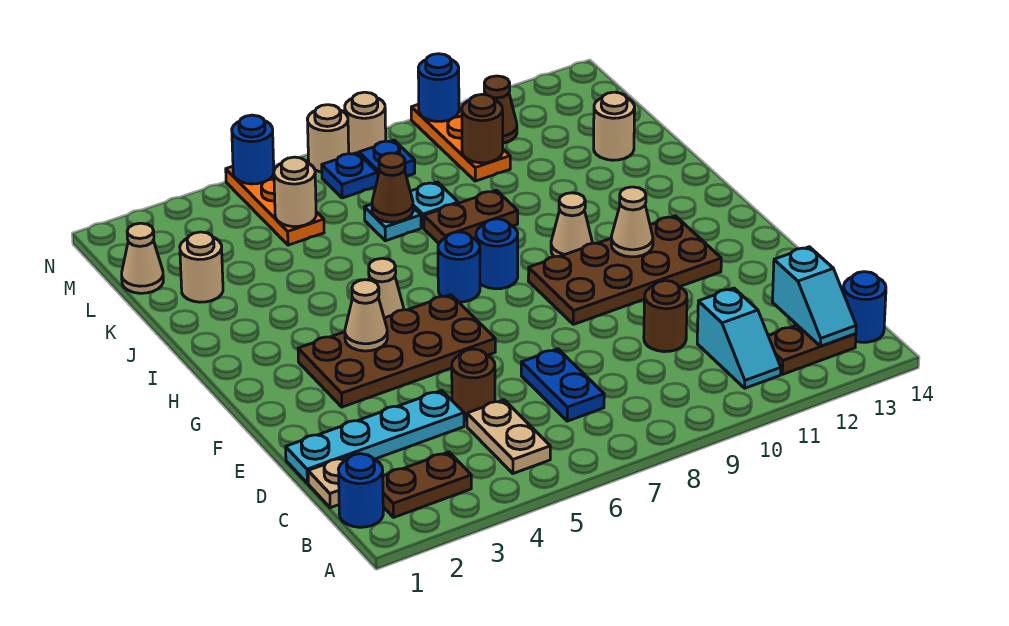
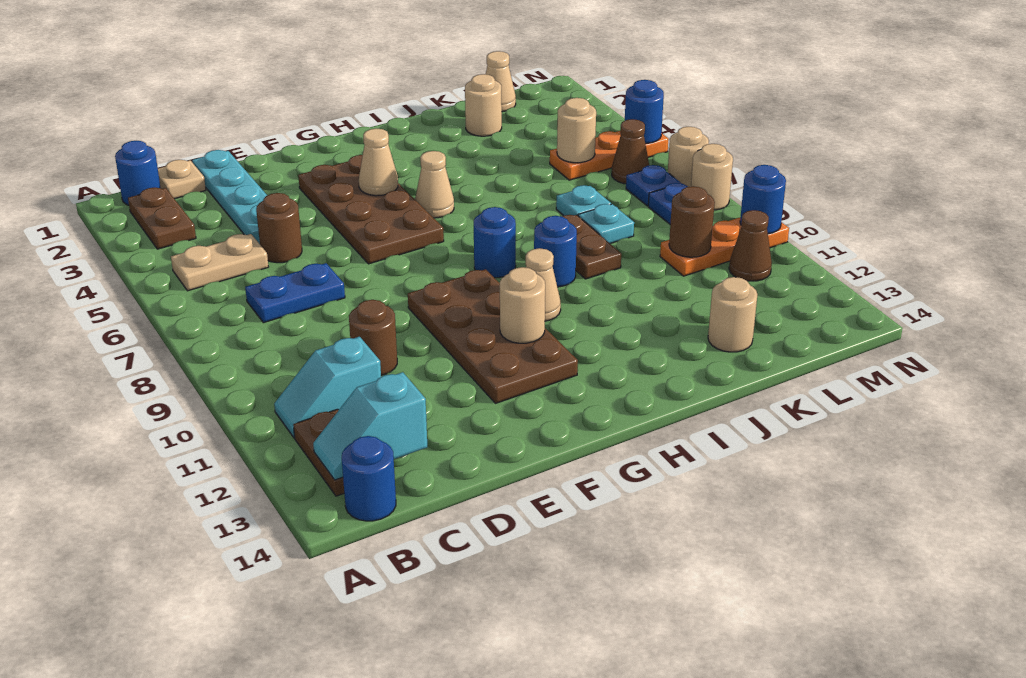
tan 1x1 cone [611,187,653,257] -> tan 1x1 round brick [500,267,545,343]
blue 1x1 round brick [438,232,480,302] -> blue 1x1 round brick moved to [534,216,577,287]
brown 1x1 cone [372,153,413,222] -> brown 1x1 cone moved to [612,119,649,184]

